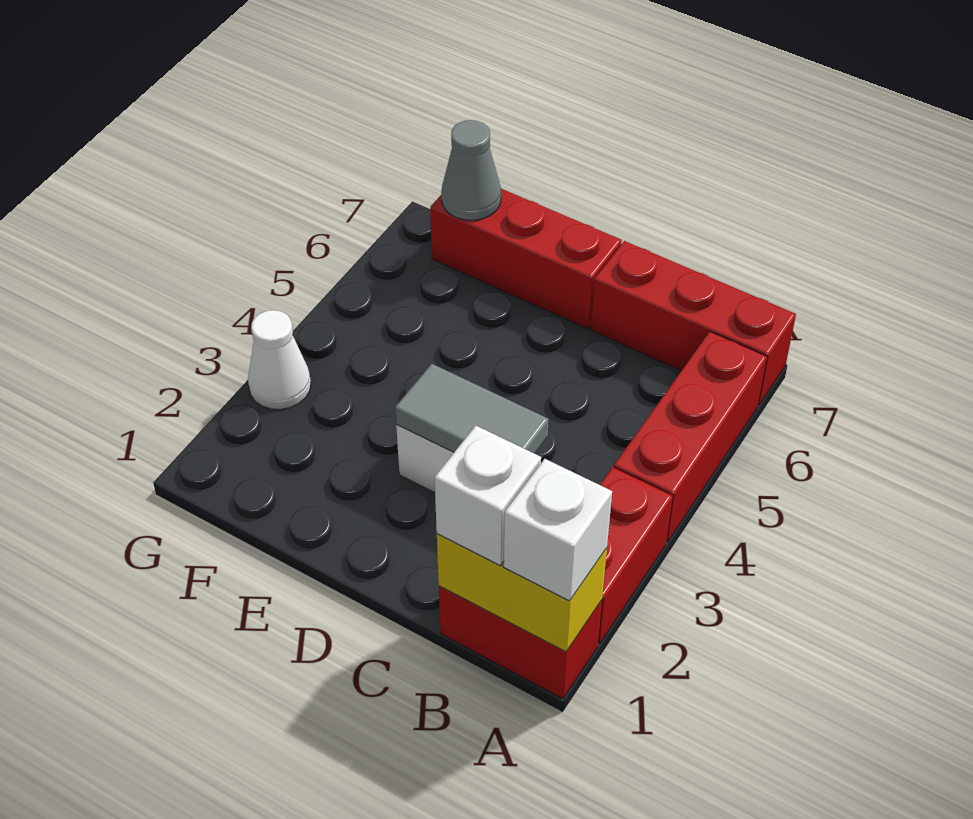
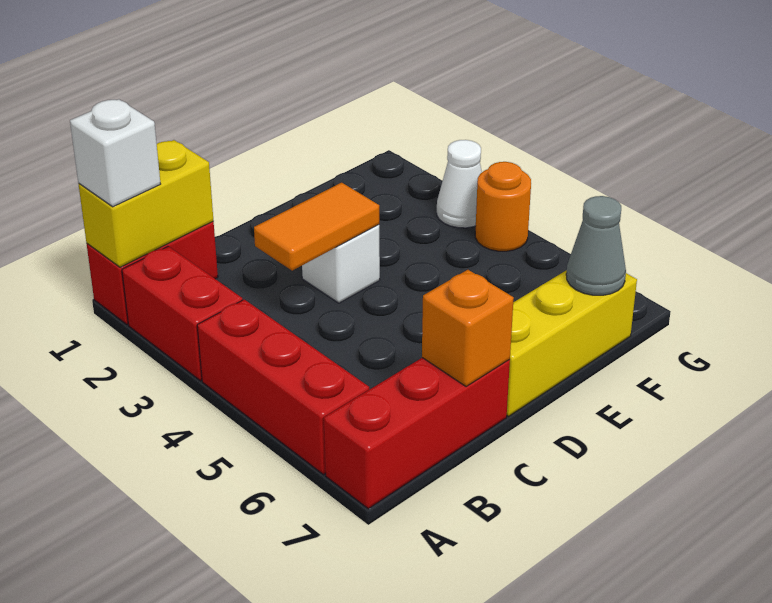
white 1x1 brick [434,426,541,566] -> none
grey 1x2 tile [395,364,549,453] -> orange 1x2 tile [254,183,379,271]
none -> orange 1x1 brick [422,270,514,387]
red 1x3 brick [430,189,622,329] -> yellow 1x3 brick [507,270,637,416]
none -> orange 1x1 round brick [475,162,531,251]

